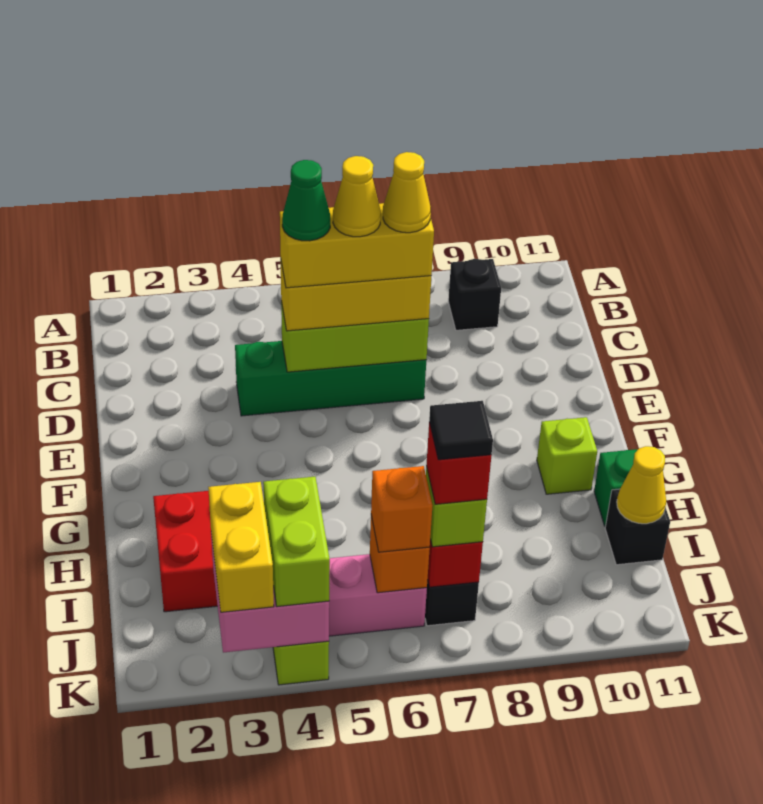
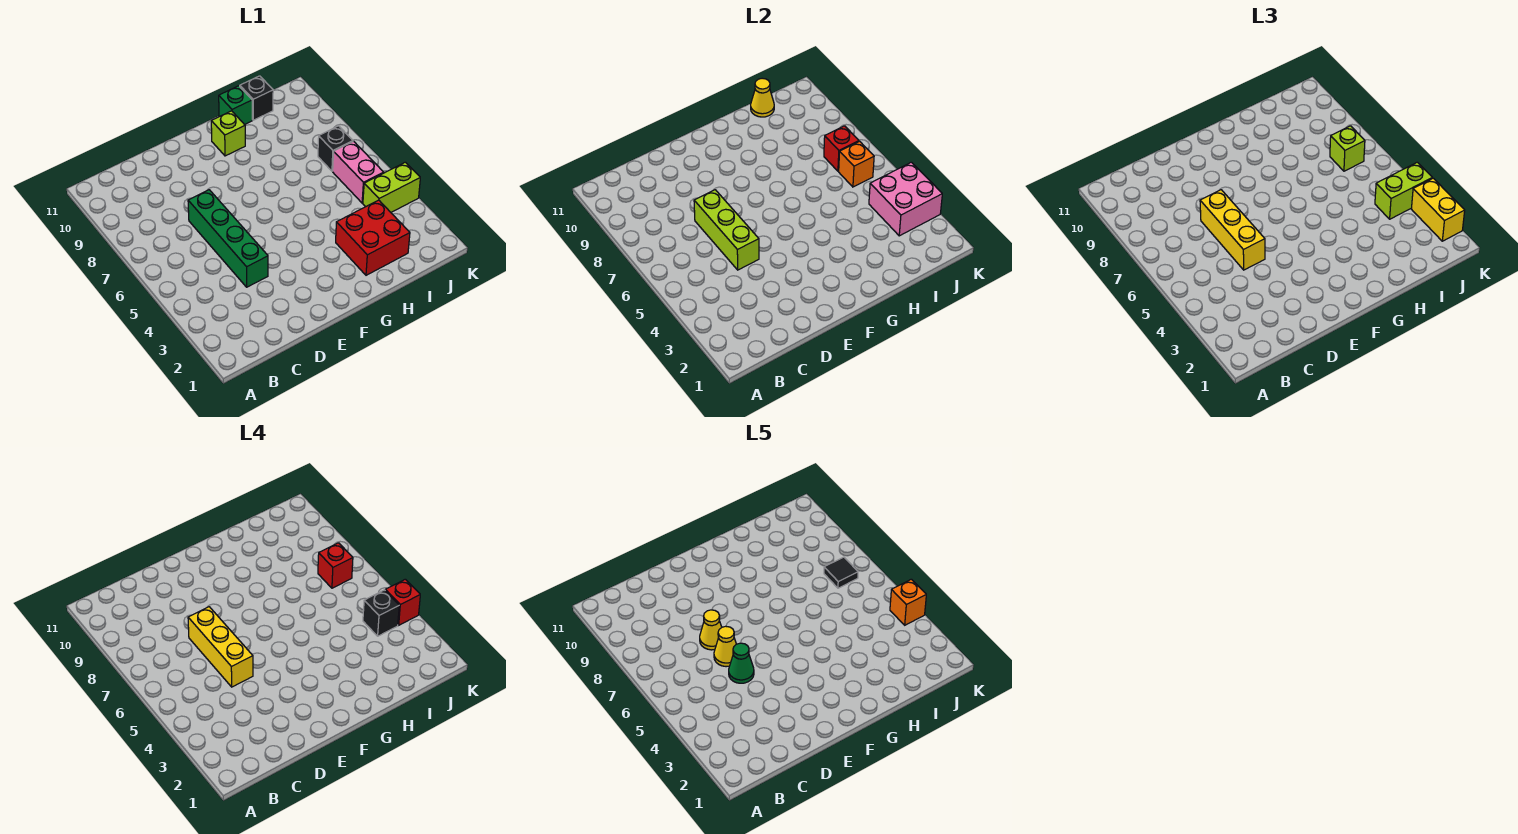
black 1x1 brick [448,259,501,330] -> black 1x1 brick moved to [363,590,399,636]
yellow 1x2 brick [208,482,274,612] -> yellow 1x2 brick turned to [1411,178,1465,241]
orange 1x1 brick [371,466,433,552] -> orange 1x1 brick moved to [890,579,926,625]
none -> red 1x1 brick [385,579,420,625]

